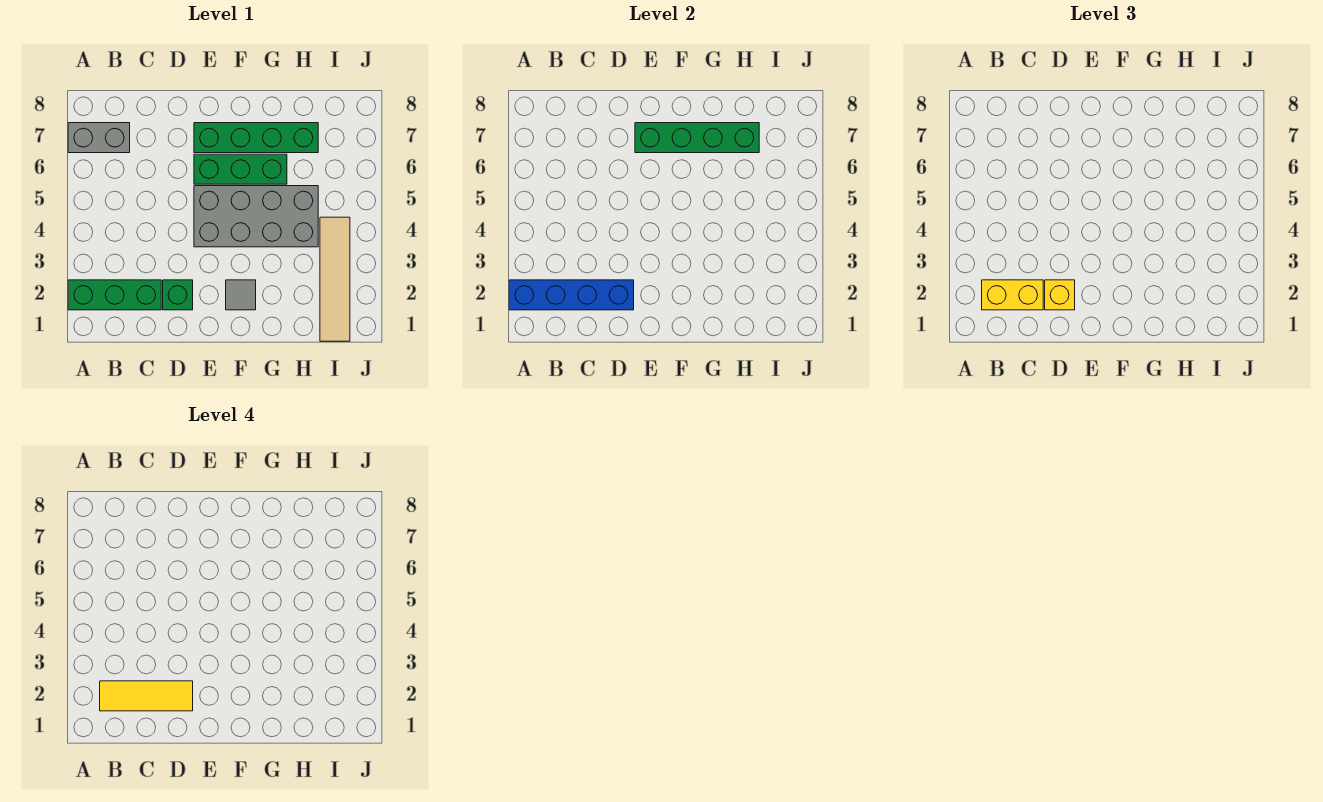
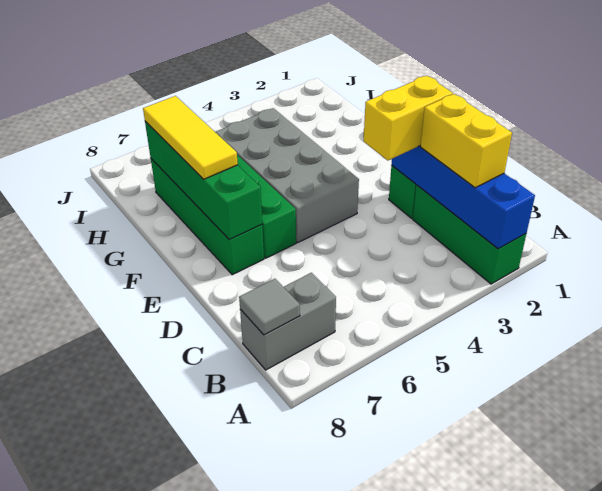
grey 1x2 brick [68,123,130,153] -> grey 1x2 brick turned to [240,273,336,370]
yellow 1x3 tile [100,681,193,711] -> yellow 1x3 tile moved to [143,96,238,179]
yellow 1x1 brick [1045,280,1075,310] -> yellow 1x2 brick [364,76,453,160]
grey 1x1 tile [226,280,256,310] -> grey 1x1 tile moved to [239,279,300,335]
tan 1x4 tile [320,217,350,341] -> none

